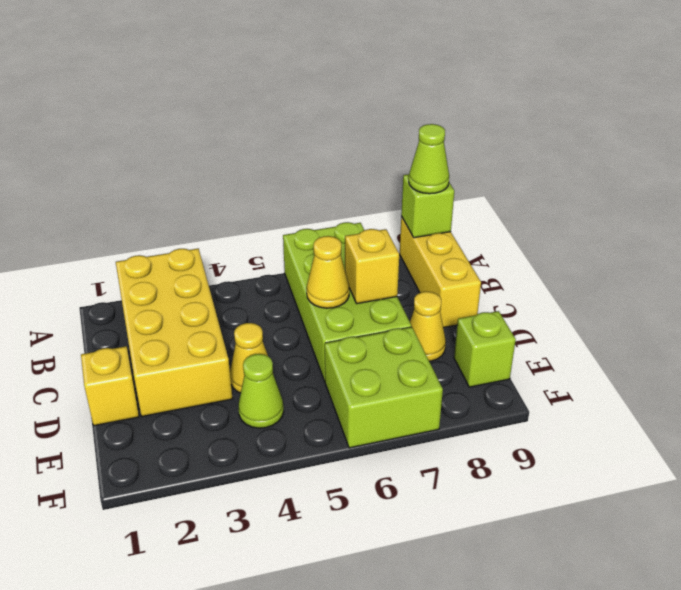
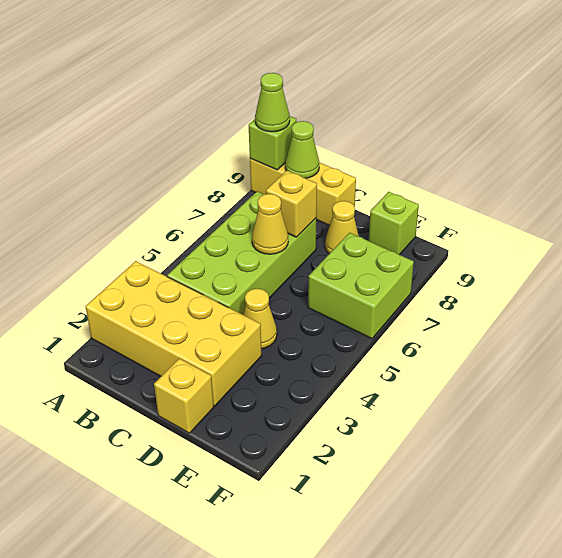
lime 2x4 brick [283,222,411,381] -> lime 2x4 brick turned to [167,191,316,315]
lime 1x1 cone [238,354,284,428] -> lime 1x1 cone moved to [285,121,319,178]

